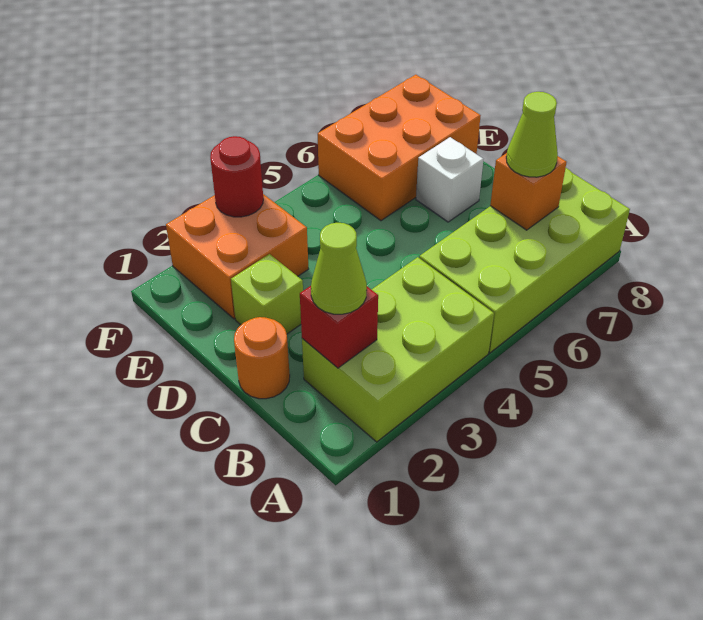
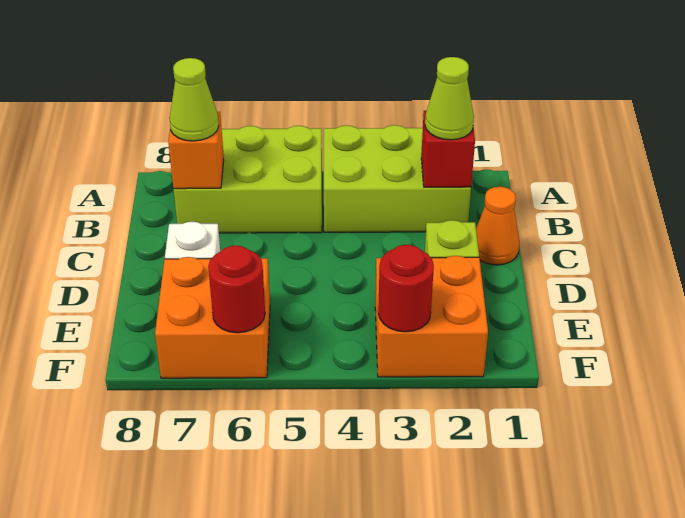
lime 2x4 brick [419,168,630,353] -> lime 2x3 brick [174,126,322,233]
orange 1x1 round brick [234,317,290,399] -> orange 1x1 cone [476,187,519,265]
orange 2x3 brick [318,75,481,221] -> orange 2x2 brick [155,257,270,378]
none -> red 1x1 round brick [208,246,265,333]

